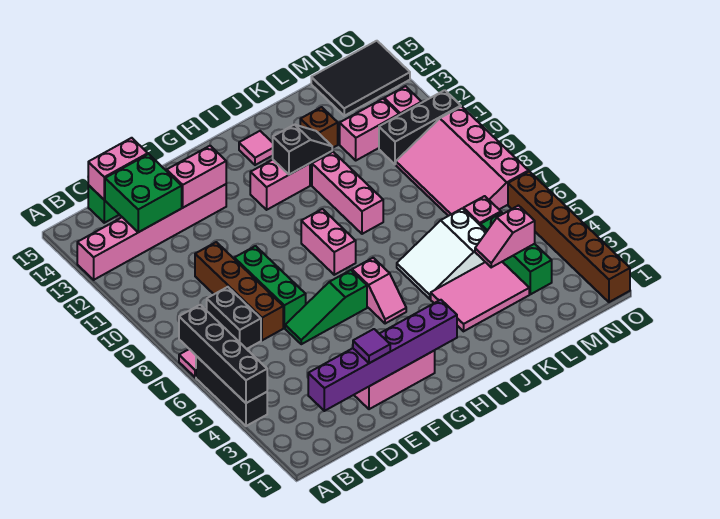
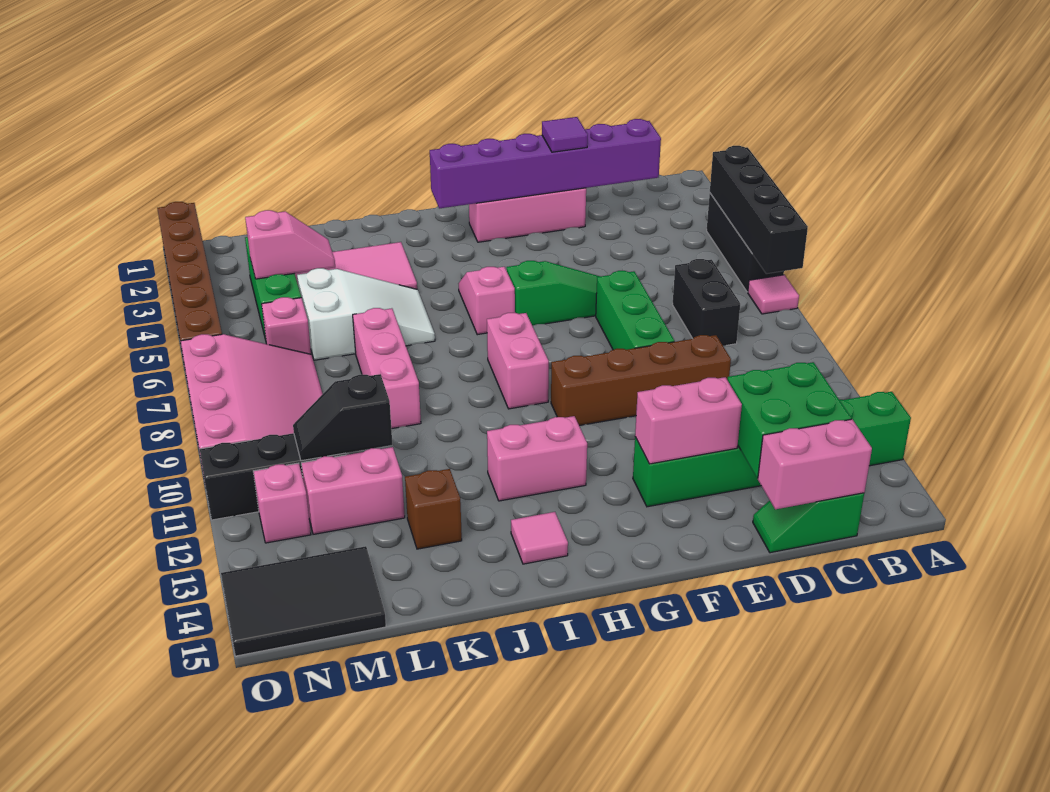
pink 1x6 brick [77,184,226,280] -> green 1x6 brick [633,392,911,507]
brown 1x4 brick [195,242,283,340] -> brown 1x4 brick turned to [551,335,731,426]
black 1x2 slope [273,125,332,175] -> black 1x2 slope moved to [293,374,392,461]
pink 1x3 brick [312,152,383,234] -> pink 1x3 brick moved to [353,308,421,429]

